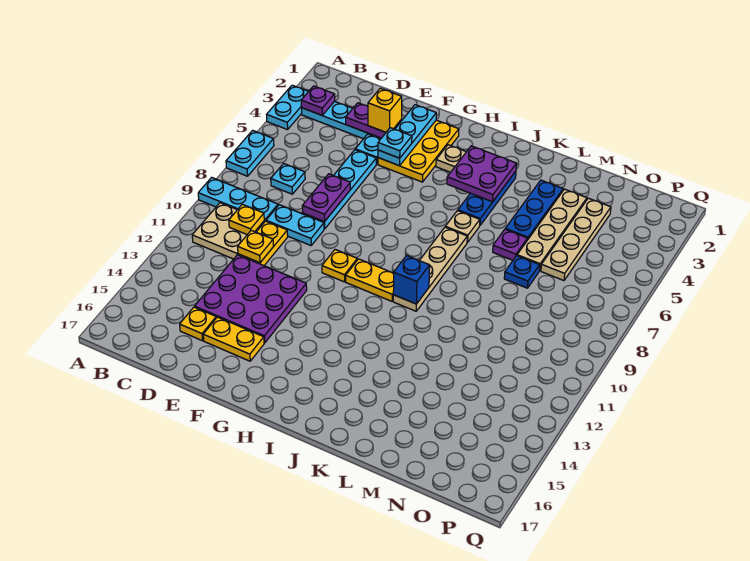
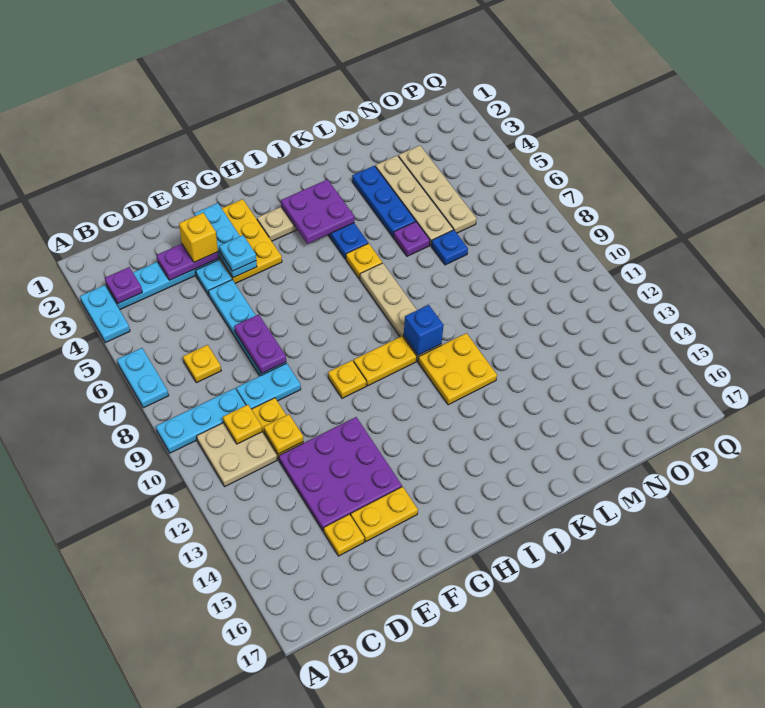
cyan 1x1 plate [271,164,305,194] -> yellow 1x1 plate [183,345,221,383]
tan 1x1 plate [445,211,480,242] -> yellow 1x1 plate [346,243,382,279]
none -> yellow 2x2 plate [418,333,497,405]

